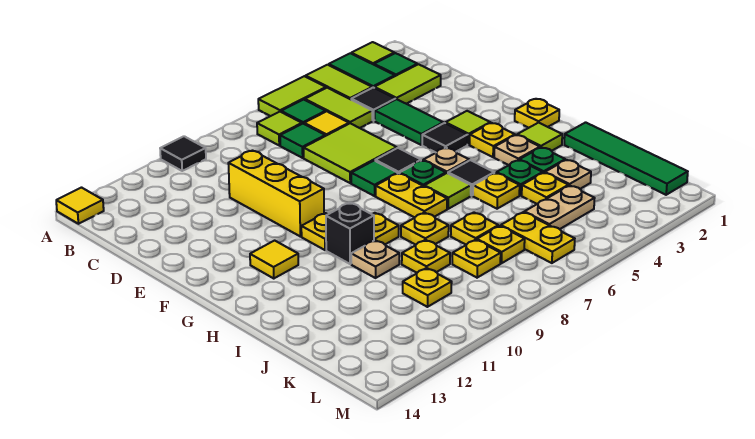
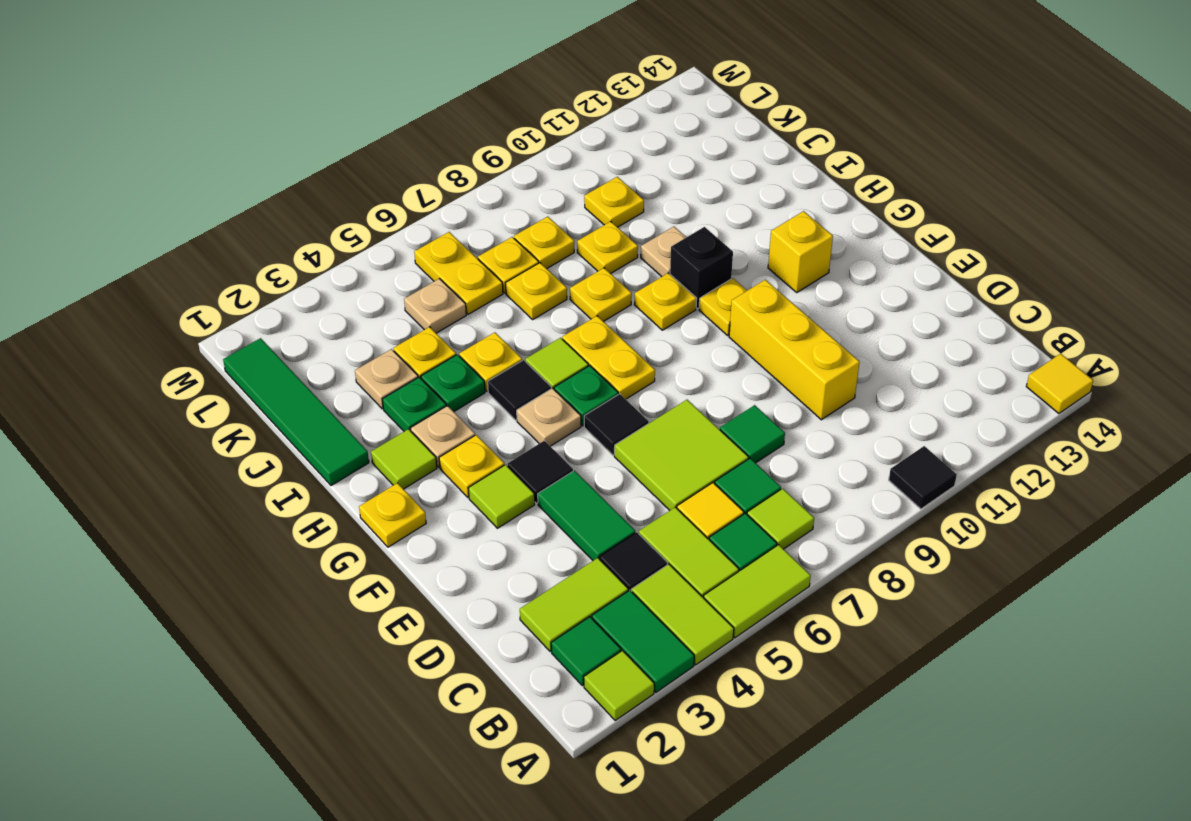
green 1x1 tile [351,161,397,196] -> green 1x1 tile moved to [720,405,785,463]
yellow 1x1 tile [250,241,298,278] -> yellow 1x1 brick [768,211,833,292]
tan 1x2 plate [524,185,595,229] -> tan 1x1 plate [404,279,466,333]

